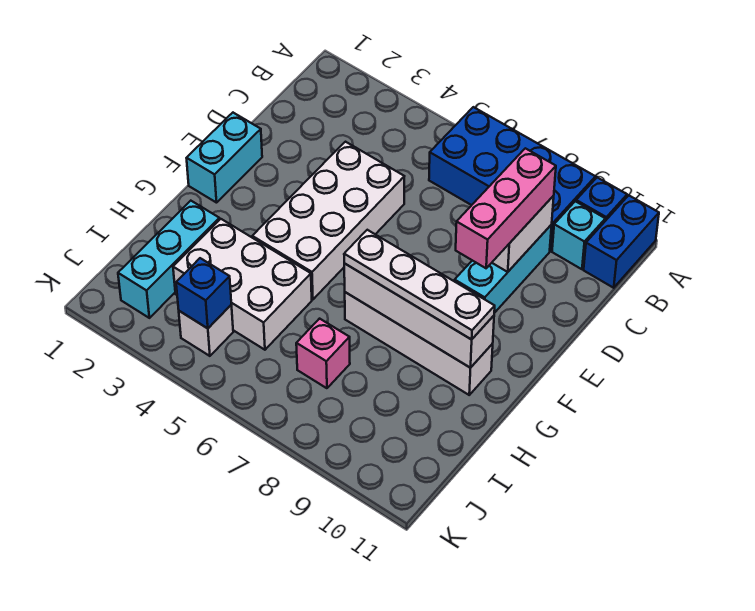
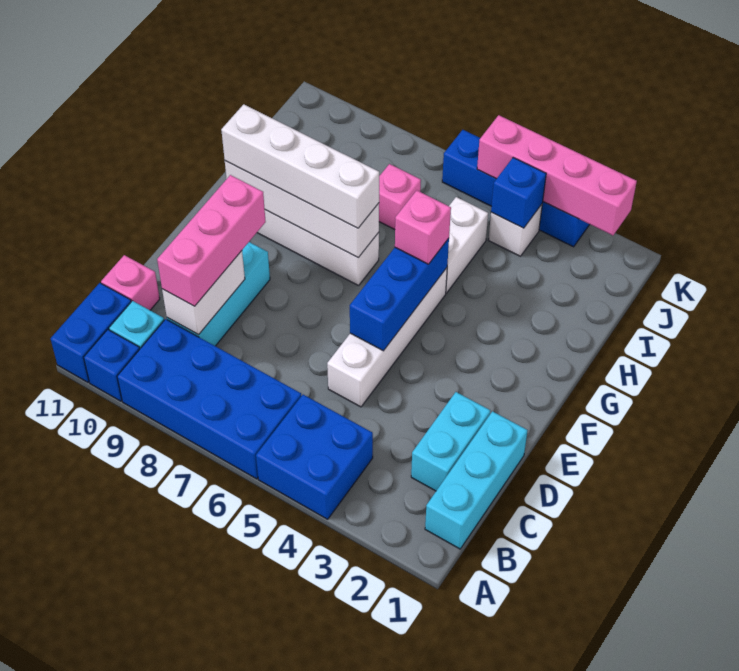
none -> blue 2x2 brick [256,395,373,519]
none -> pink 1x1 brick [101,255,160,310]
white 2x4 brick [252,142,404,300] -> white 1x4 brick [327,268,447,407]
cyan 1x2 brick [187,113,262,203] -> cyan 1x2 brick moved to [411,392,490,491]
none -> blue 1x3 brick [350,238,449,351]
none -> pink 1x1 brick [395,191,451,264]
white 1x4 plate [344,230,495,340] -> white 1x4 brick [221,104,379,228]
cyan 1x3 brick [118,201,219,318] -> cyan 1x3 brick moved to [425,411,528,549]
white 2x3 brick [173,219,312,350] -> white 1x2 brick [446,197,488,293]
none -> pink 1x4 brick [477,115,637,235]
none -> blue 1x4 brick [442,130,590,247]

